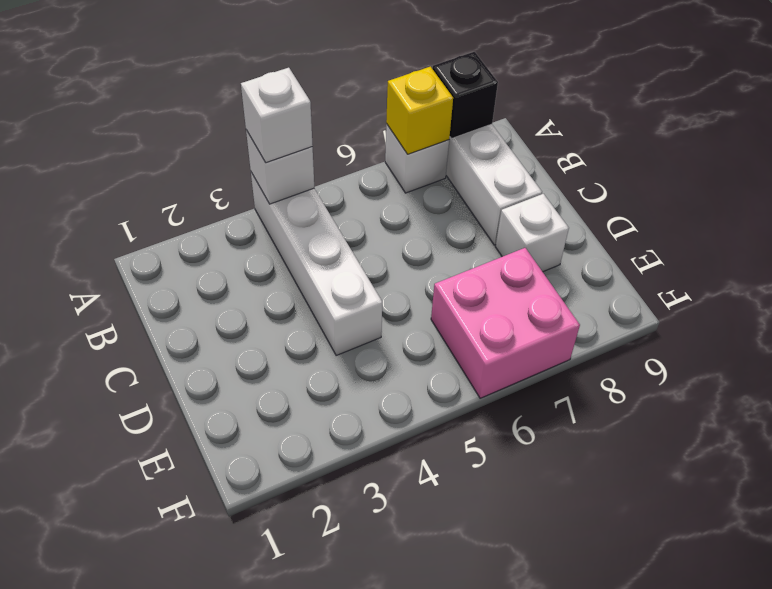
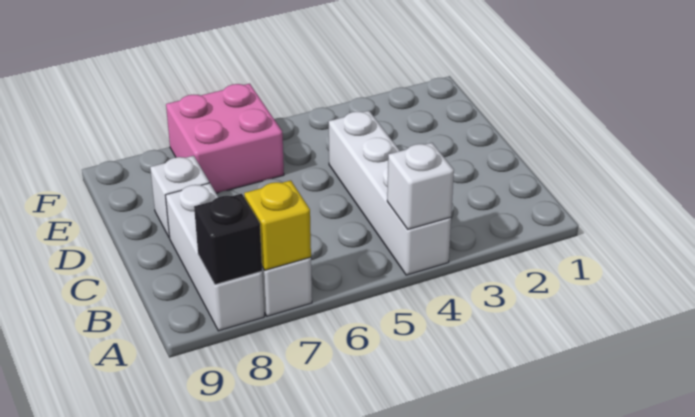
white 1x1 brick [241,68,313,163] -> none

